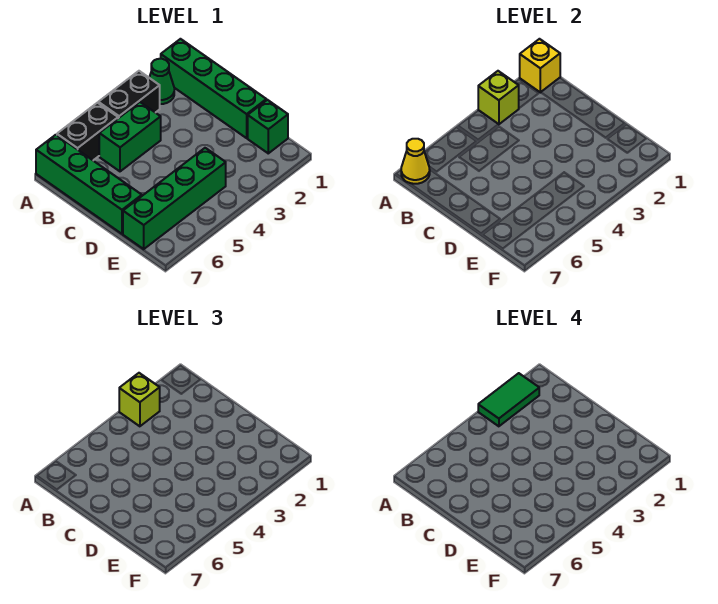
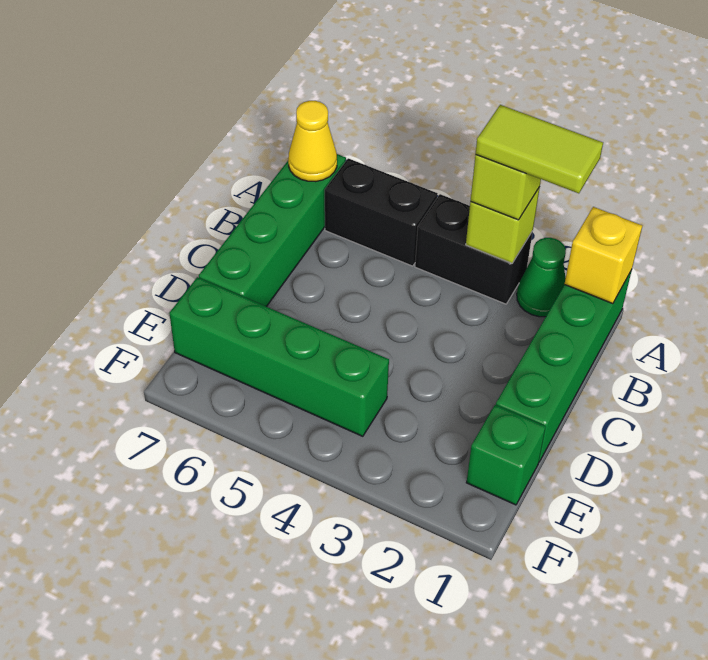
green 1x2 tile [478,373,539,426] -> lime 1x2 tile [476,105,603,193]
green 1x2 brick [99,102,161,171] -> none

